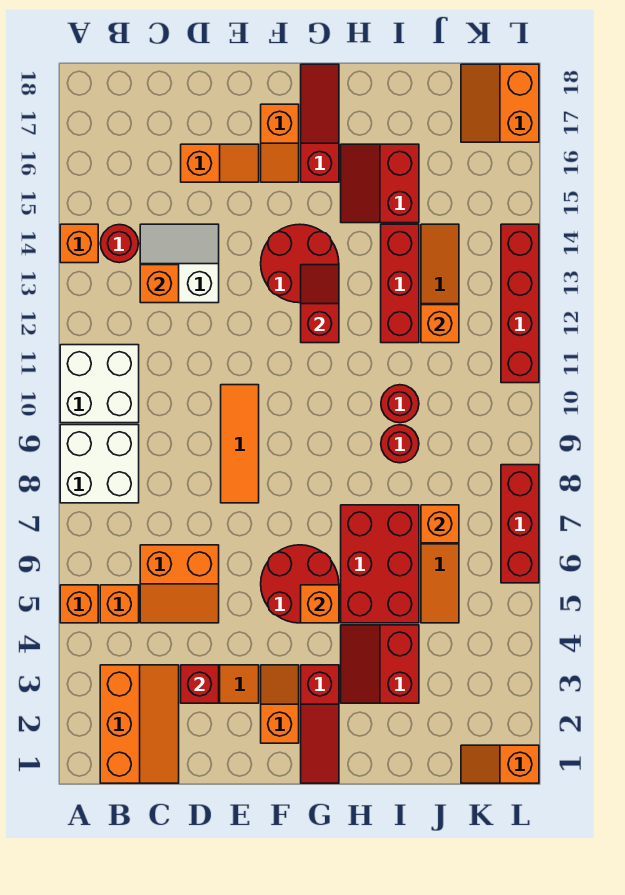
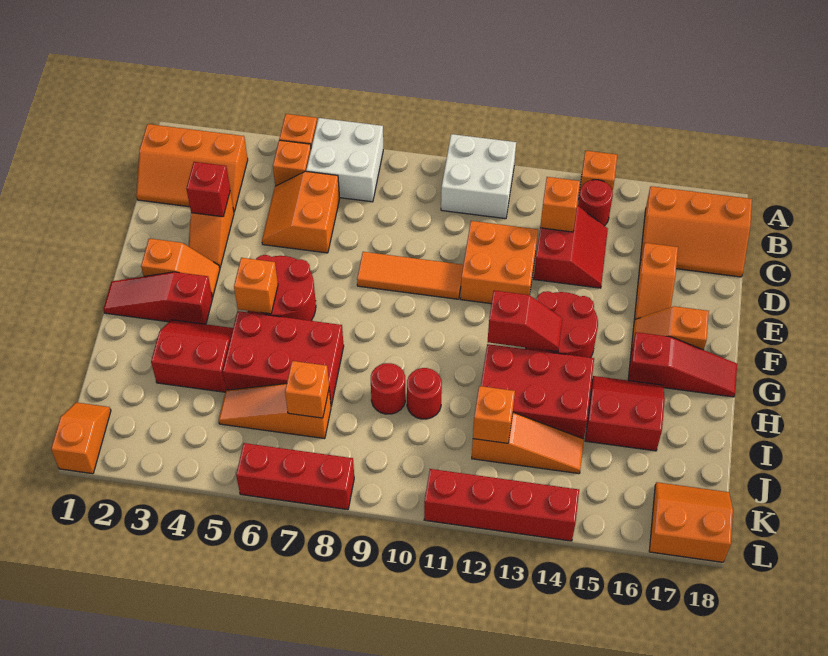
white 2x2 brick [60,425,139,503] -> white 2x2 brick moved to [306,118,383,202]
none -> orange 2x3 slope [640,186,752,277]
white 2x2 slope [140,224,219,303] -> red 2x2 slope [534,206,608,288]
none -> orange 2x2 brick [460,221,538,304]
red 1x3 brick [381,224,419,343] -> red 2x3 brick [481,344,594,439]

